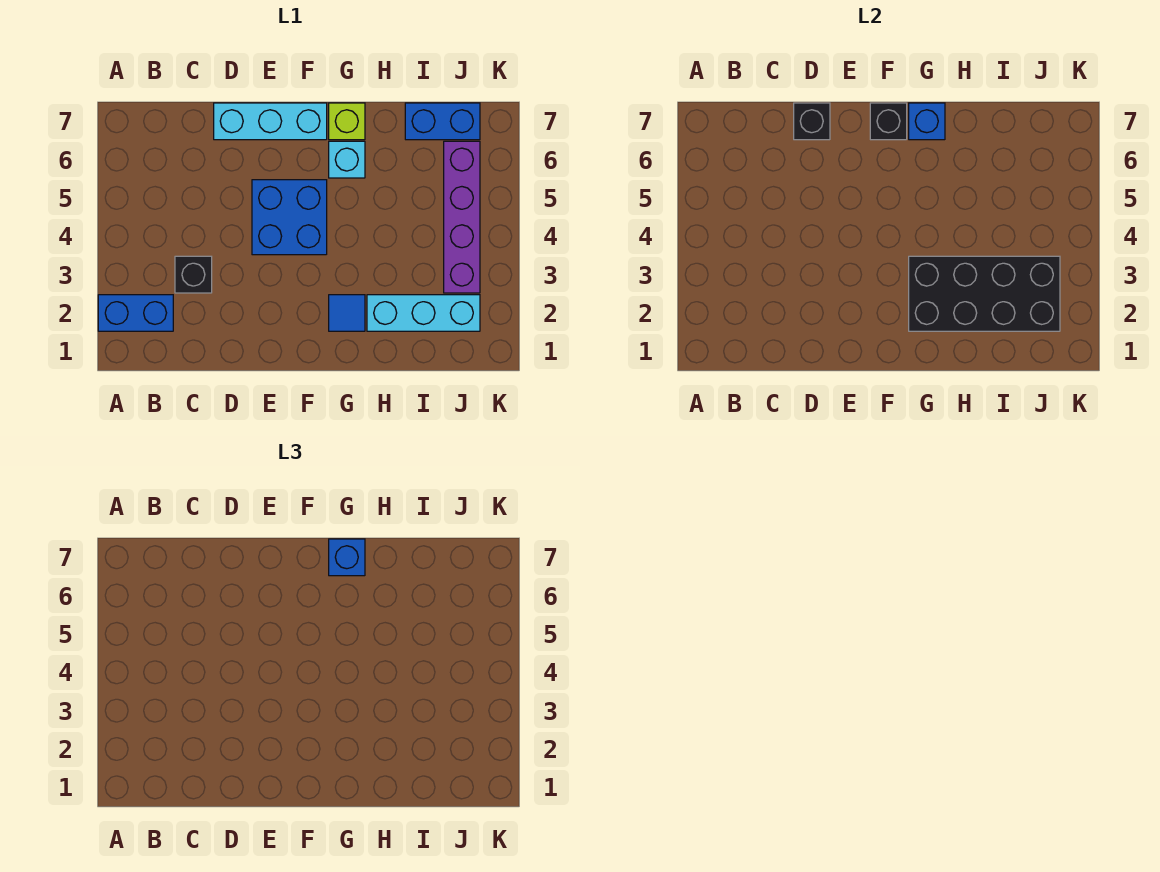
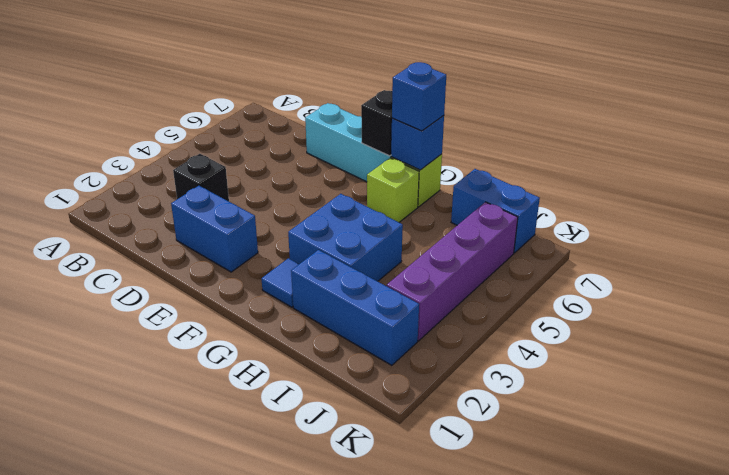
blue 1x2 brick [98,295,173,331] -> blue 1x2 brick moved to [171,186,258,272]
black 1x1 brick [794,103,830,140] -> none
blue 2x2 brick [252,180,327,255] -> blue 2x2 brick moved to [288,194,403,281]
black 2x4 brick [909,256,1060,331] -> none
cyan 1x1 brick [329,141,365,178] -> lime 1x1 brick [367,158,419,222]
cyan 1x3 brick [367,295,480,331] -> blue 1x3 brick [291,250,419,365]

